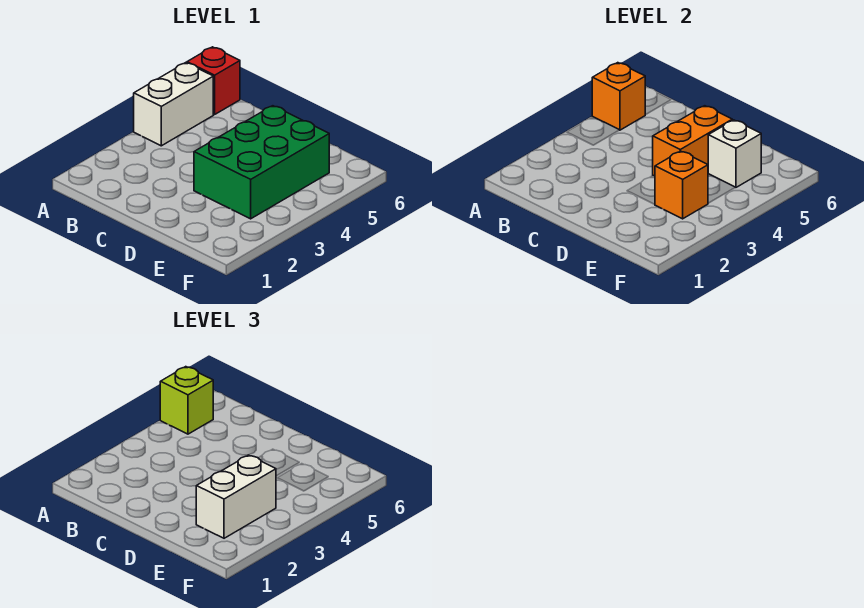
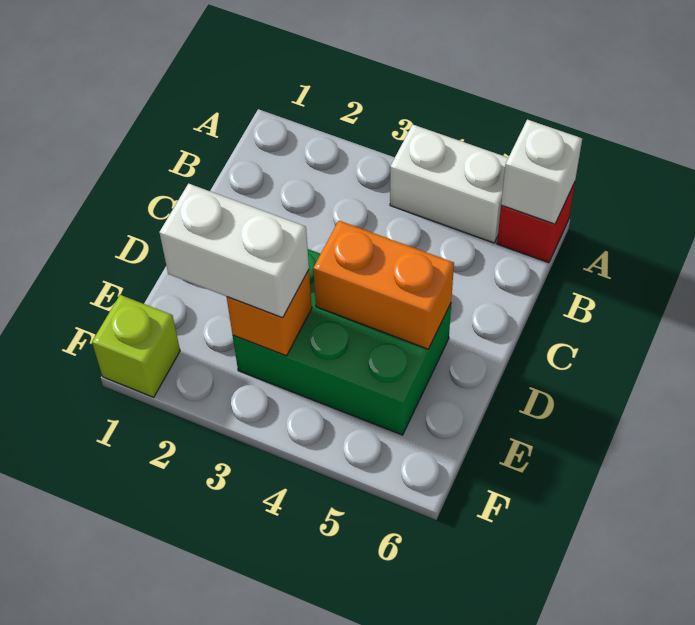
orange 1x1 brick [592,63,645,130] -> none
lime 1x1 brick [160,367,213,434] -> lime 1x1 brick moved to [92,295,180,397]
white 1x1 brick [708,120,761,188] -> white 1x1 brick moved to [501,120,582,224]

